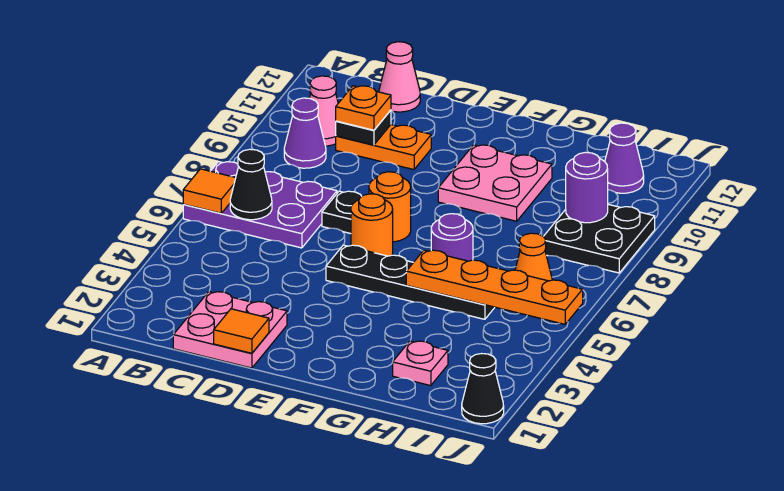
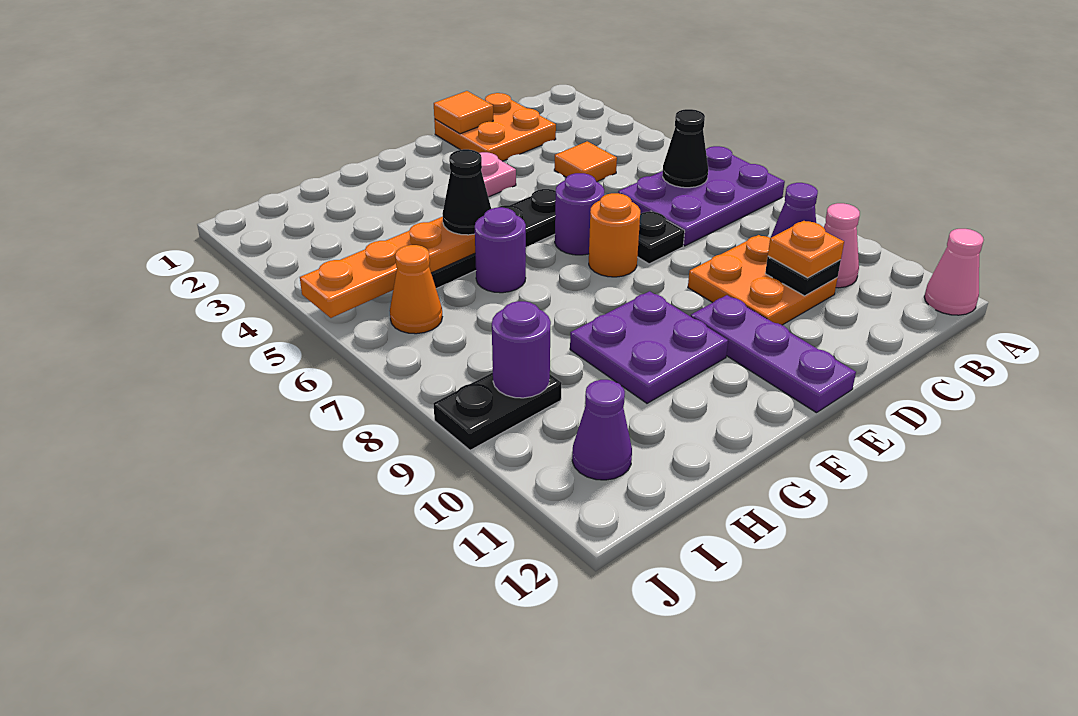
orange 1x1 tile [183,169,236,213] -> orange 1x1 tile moved to [554,141,617,182]
pink 2x2 plate [173,292,287,368] -> orange 2x2 plate [434,93,556,161]
orange 1x2 plate [336,125,431,170] -> orange 2x2 plate [688,235,837,325]
pink 1x1 cone [379,42,420,112] -> pink 1x1 cone moved to [924,229,984,315]
orange 1x1 round brick [351,194,393,256] -> purple 1x1 round brick [555,173,604,255]
none -> purple 1x3 plate [691,295,856,413]
pink 2x2 plate [438,145,552,221] -> purple 2x2 plate [570,291,728,403]
pink 1x1 plate [393,341,448,386] -> pink 1x1 plate moved to [480,152,516,197]
black 2x2 plate [543,204,655,273] -> black 1x2 plate [433,372,562,450]
black 1x1 cone [462,354,504,424] -> black 1x1 cone moved to [442,149,491,235]

